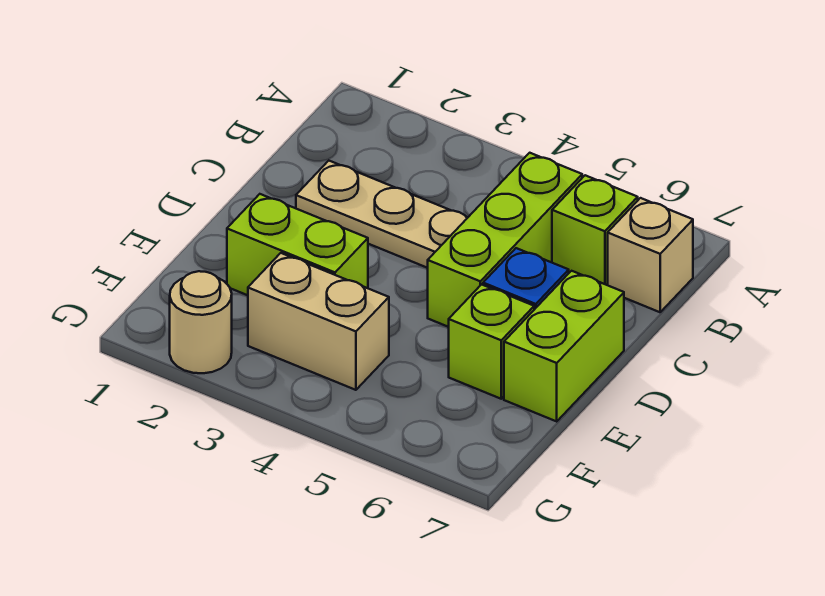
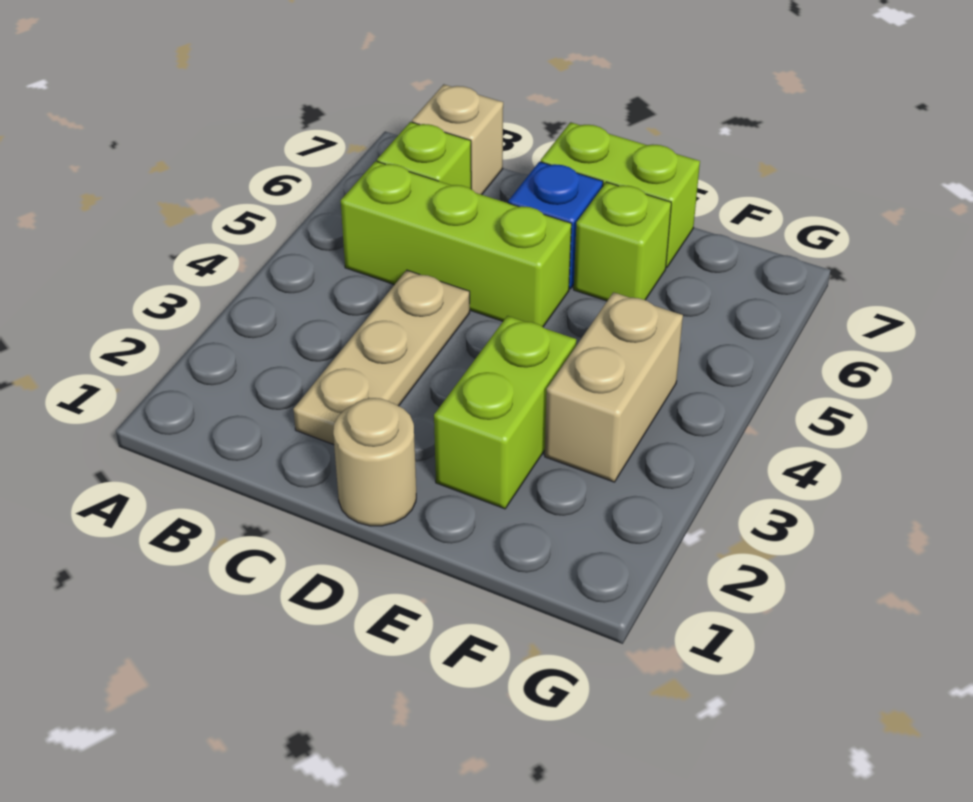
tan 1x1 round brick [170,271,232,373] -> tan 1x1 round brick moved to [333,398,416,526]

